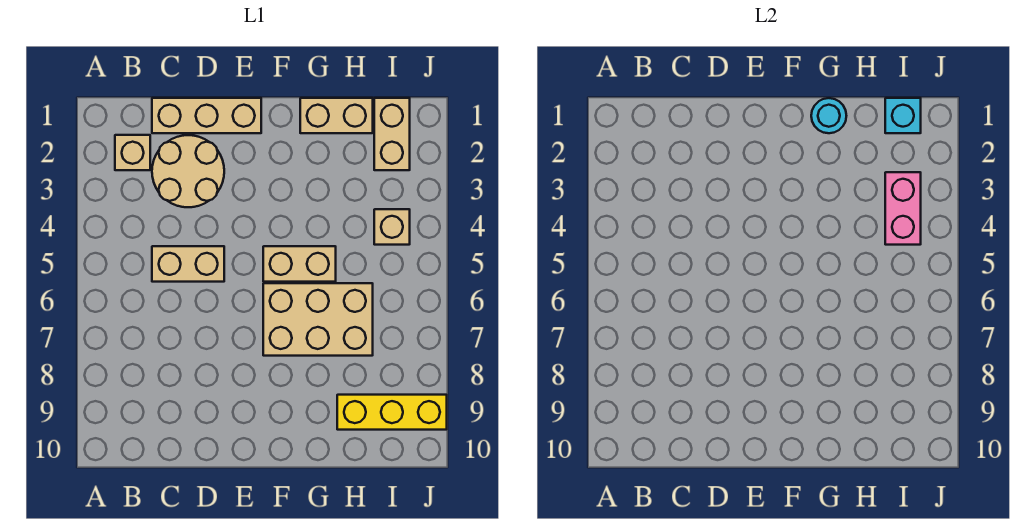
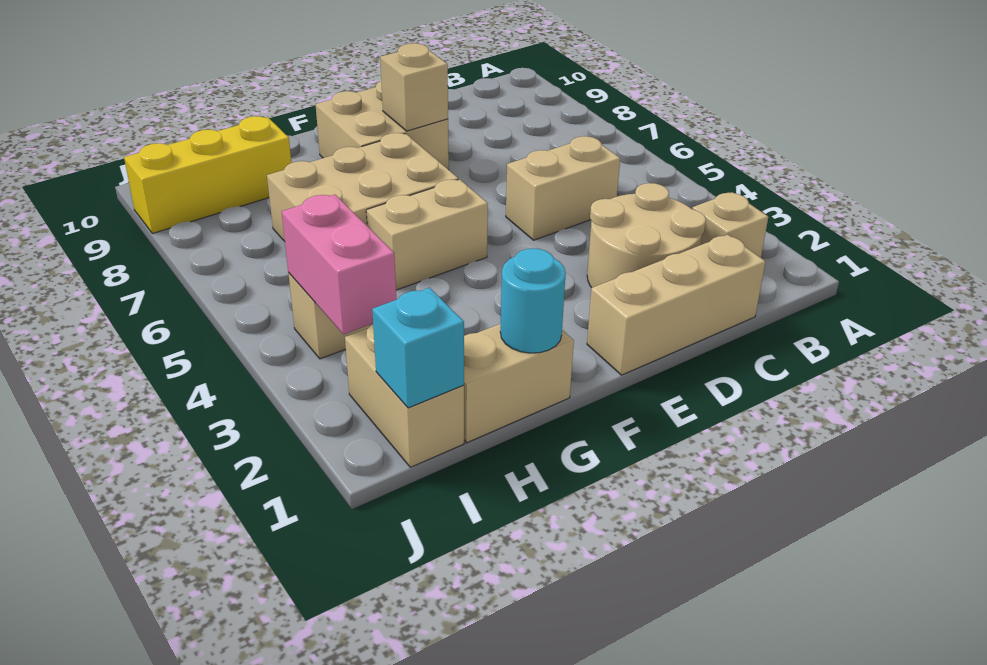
none -> tan 2x2 brick [316,81,449,170]
none -> tan 1x1 brick [380,43,448,131]

